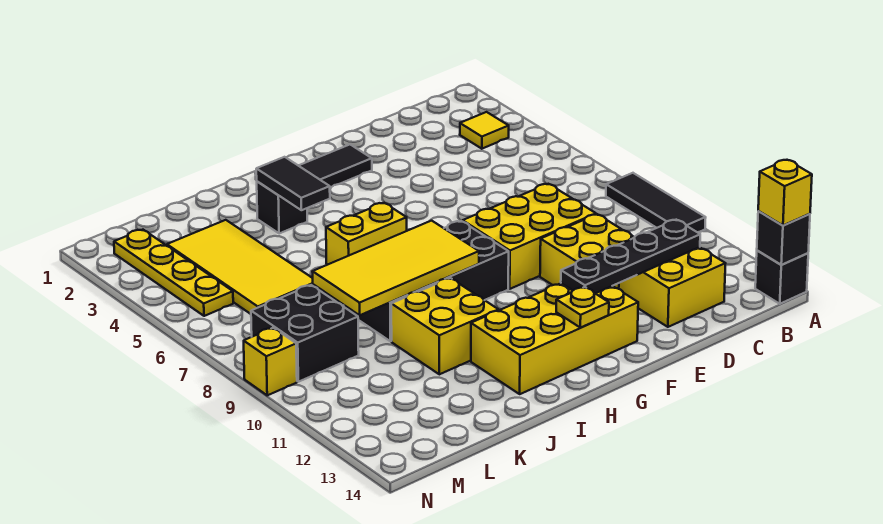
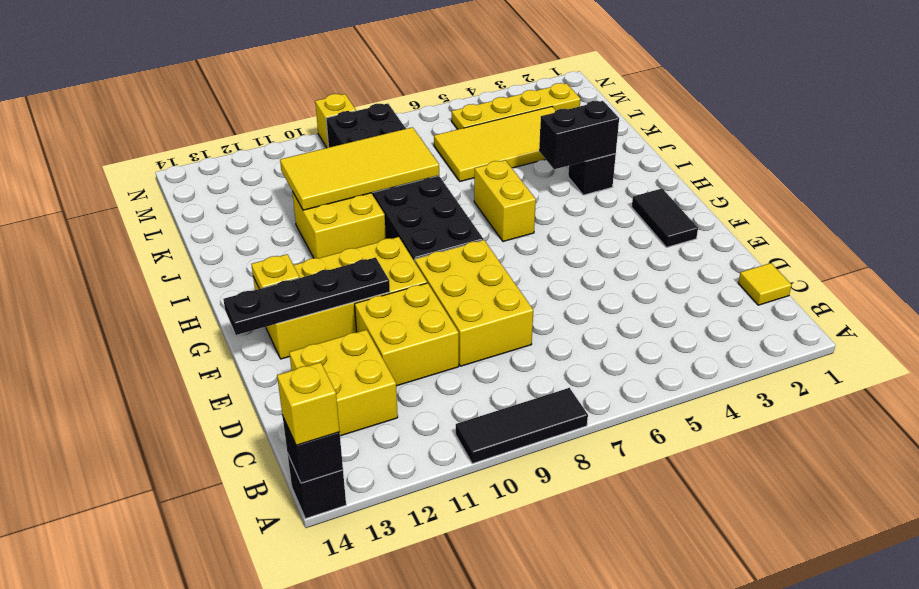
yellow 1x1 tile [460,112,509,149] -> yellow 1x1 tile moved to [738,263,791,305]
black 1x4 plate [561,220,700,293] -> black 1x4 plate turned to [223,257,390,335]
yellow 2x4 brick [471,283,638,394] -> yellow 2x4 brick turned to [253,237,427,359]
yellow 2x4 tile [312,221,479,315] -> yellow 2x4 tile turned to [280,127,439,210]
black 1x2 tile [256,157,330,210] -> black 1x2 brick [539,101,619,169]

